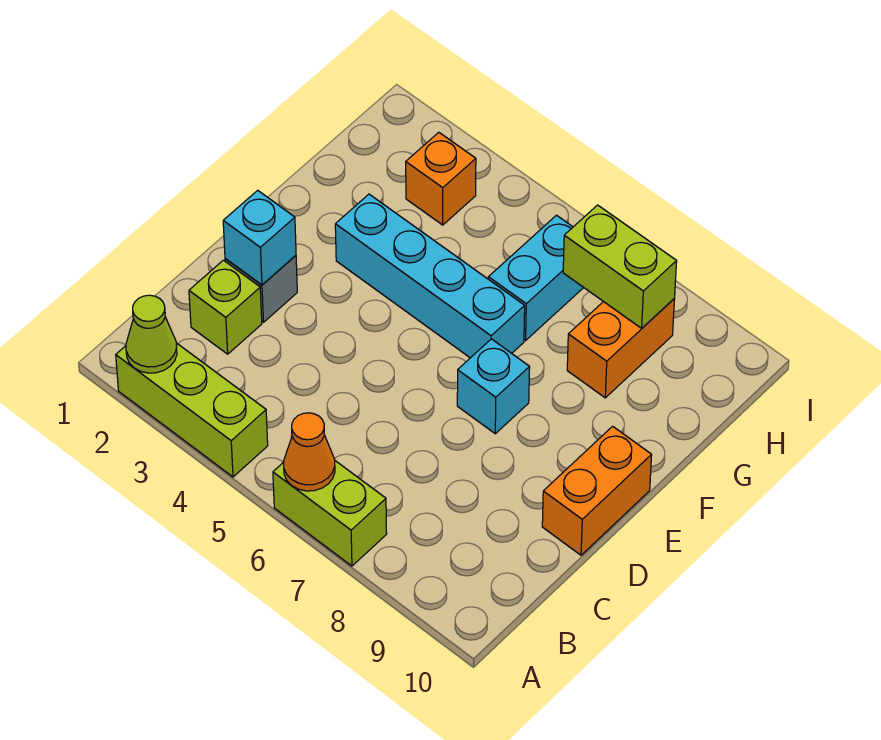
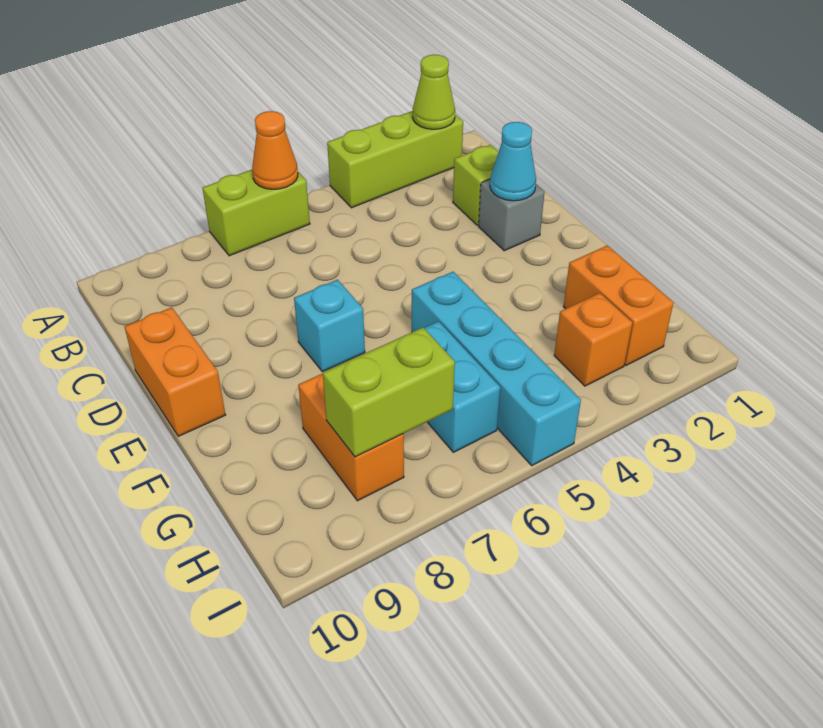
cyan 1x1 brick [223,190,296,285] -> cyan 1x1 cone [490,122,536,201]
cyan 1x4 brick [335,194,525,358] -> cyan 1x4 brick turned to [412,272,581,466]
none -> orange 1x2 brick [563,245,673,365]

